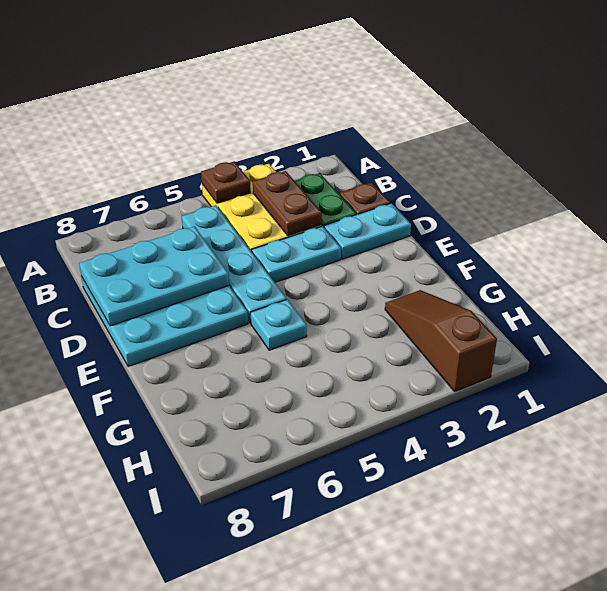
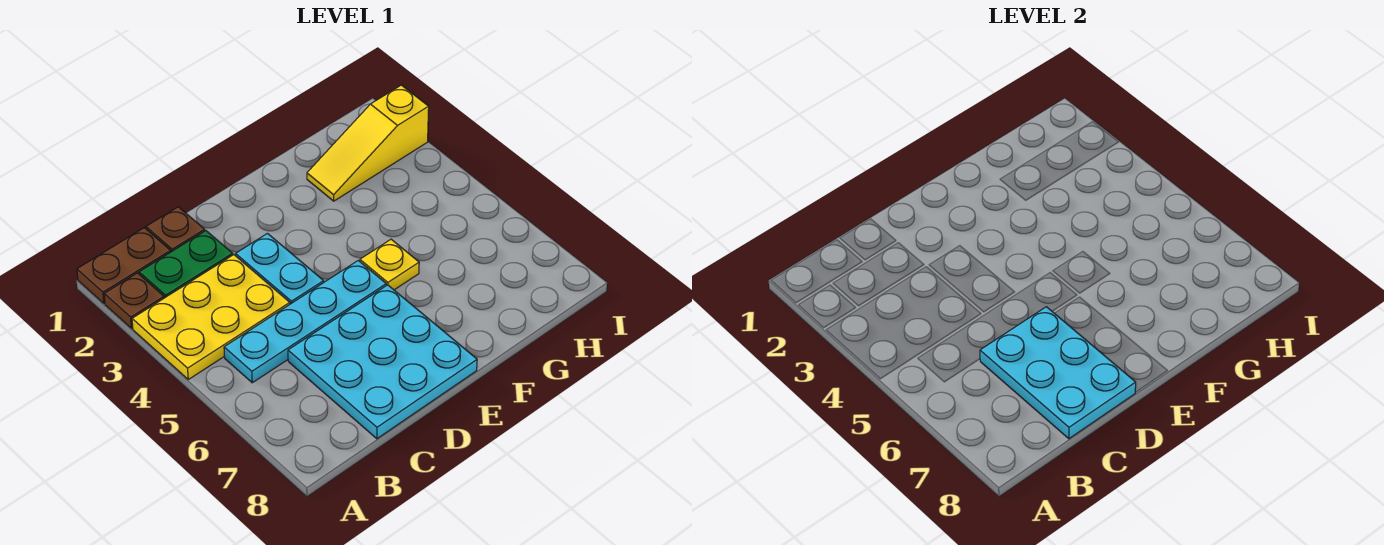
brown 1x1 plate [201,162,251,203] -> brown 1x1 plate moved to [104,273,164,328]
brown 1x2 plate [253,171,322,236] -> brown 1x2 plate moved to [77,228,171,304]
cyan 1x2 plate [324,203,411,259] -> none
cyan 1x1 plate [250,299,307,350] -> yellow 1x1 plate [360,239,419,290]
brown 1x3 slope [385,290,497,391] -> yellow 1x3 slope [307,85,429,201]

